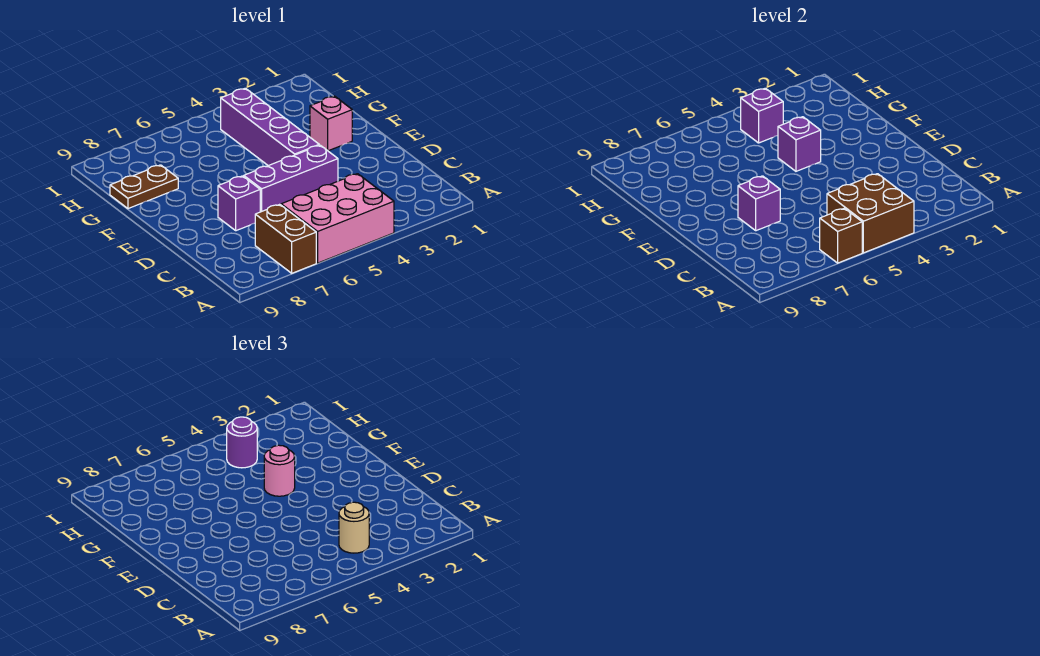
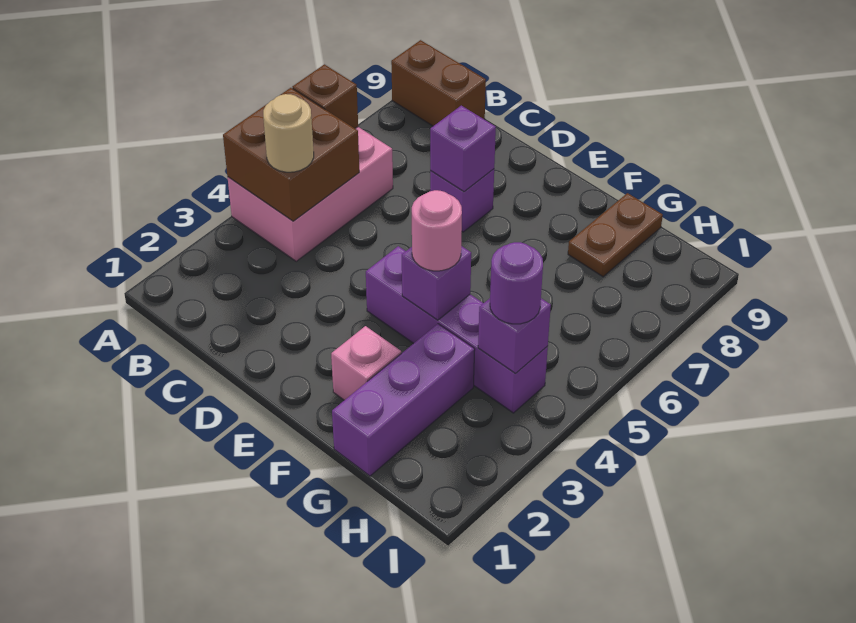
brown 1x2 brick [255,204,316,273] -> brown 1x2 brick moved to [391,40,486,126]
purple 1x3 brick [244,145,338,212] -> purple 1x3 brick moved to [332,324,475,476]

